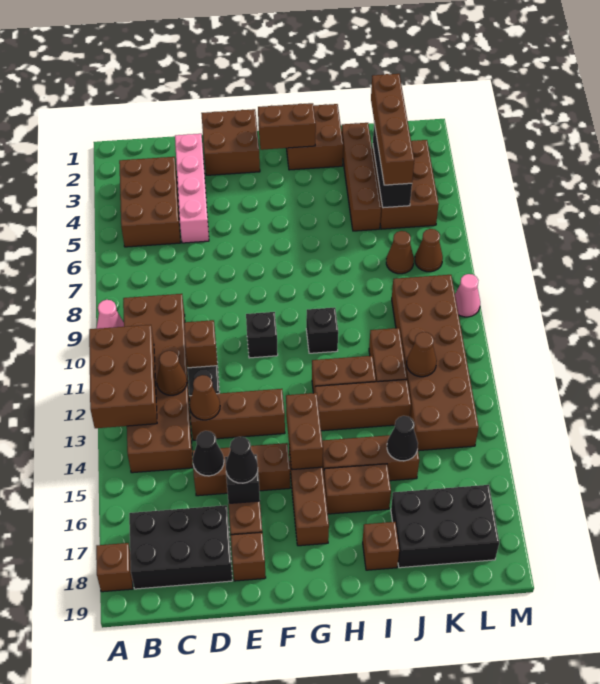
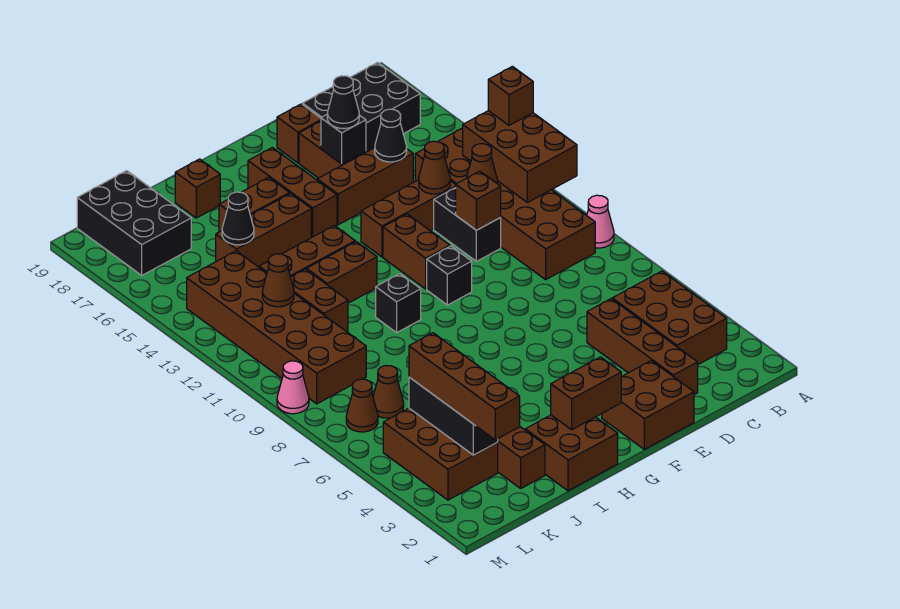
brown 1x1 brick [96,543,133,592] -> brown 1x1 brick moved to [488,66,533,125]
pink 1x4 brick [175,134,209,243] -> brown 1x4 brick [587,299,698,395]
brown 1x2 brick [286,393,323,470] -> brown 1x2 brick moved to [383,214,450,289]
black 2x3 brick [391,485,499,568] -> black 2x3 brick turned to [77,171,191,275]

